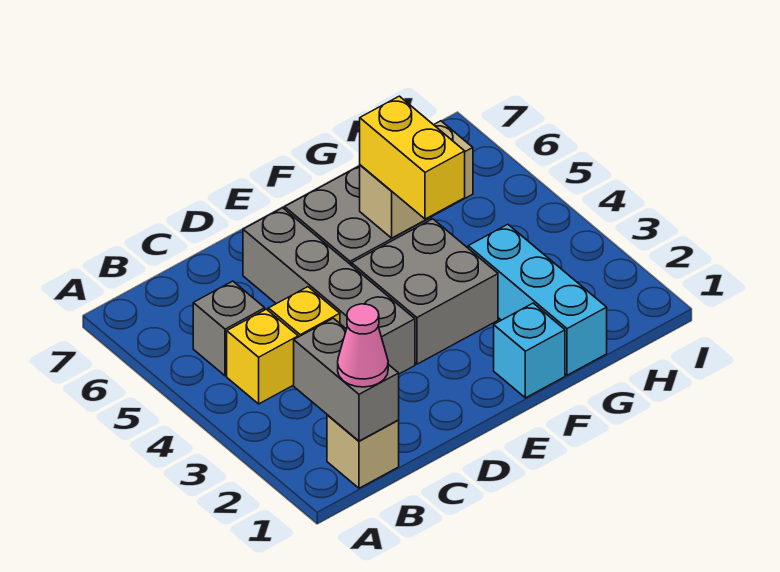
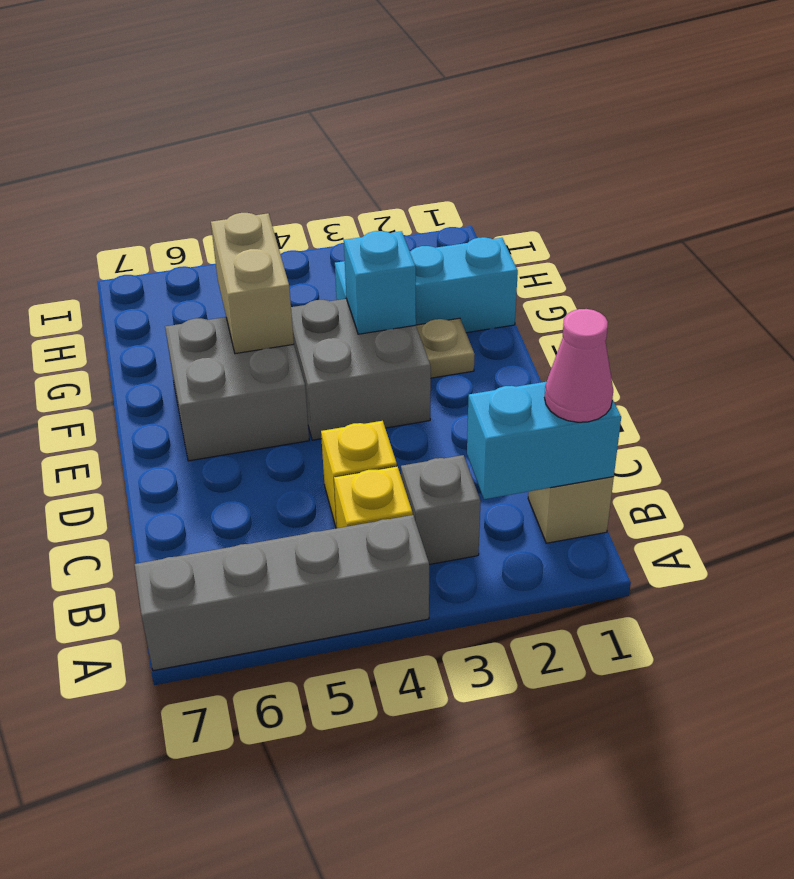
grey 1x2 brick [294,318,399,441] -> cyan 1x2 brick [467,382,621,499]
grey 1x1 brick [193,281,265,376] -> grey 1x1 brick moved to [401,455,481,565]
grey 1x4 brick [243,208,415,374] -> grey 1x4 brick moved to [135,515,429,671]
cyan 1x1 brick [494,303,565,398] -> cyan 1x1 brick moved to [344,231,416,334]
none -> tan 1x1 plate [416,318,475,378]
yellow 1x2 brick [360,96,465,219] -> none

